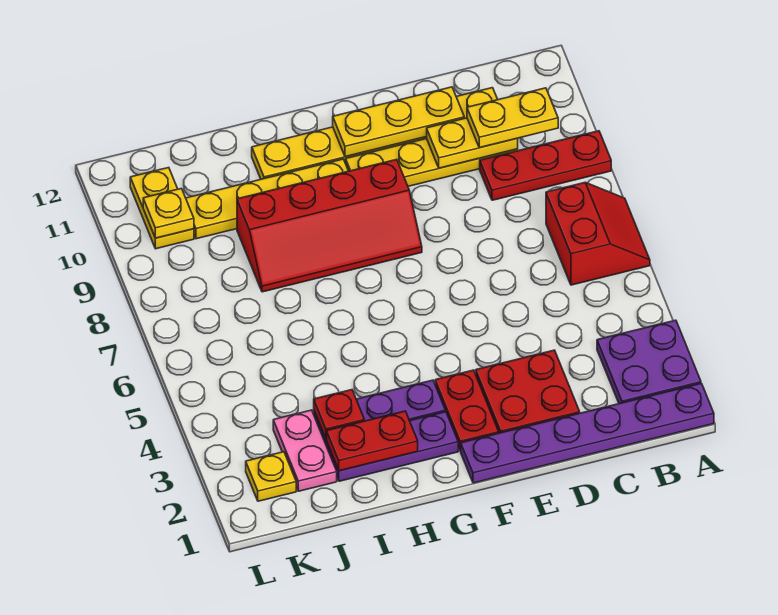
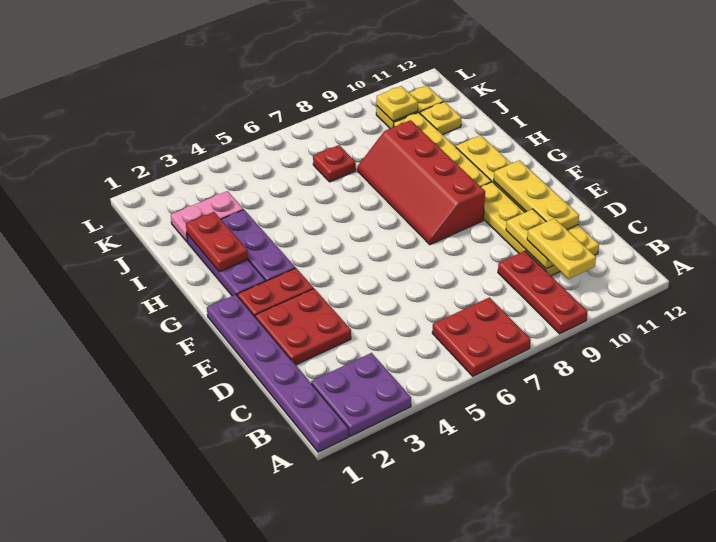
red 2x2 slope [546,183,650,285] -> red 2x2 plate [432,297,531,376]
red 1x1 plate [314,390,364,439] -> red 1x1 plate moved to [313,145,356,182]
yellow 1x1 plate [246,452,296,501] -> yellow 1x1 plate moved to [420,102,462,135]

